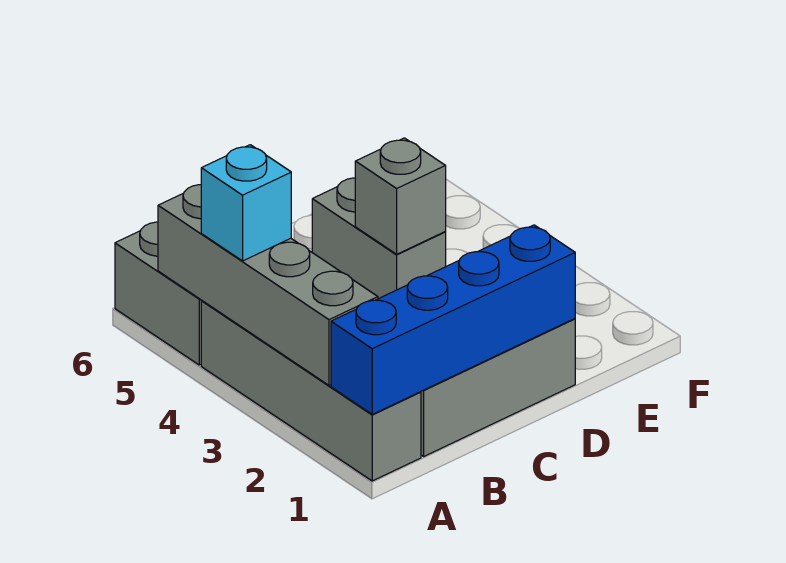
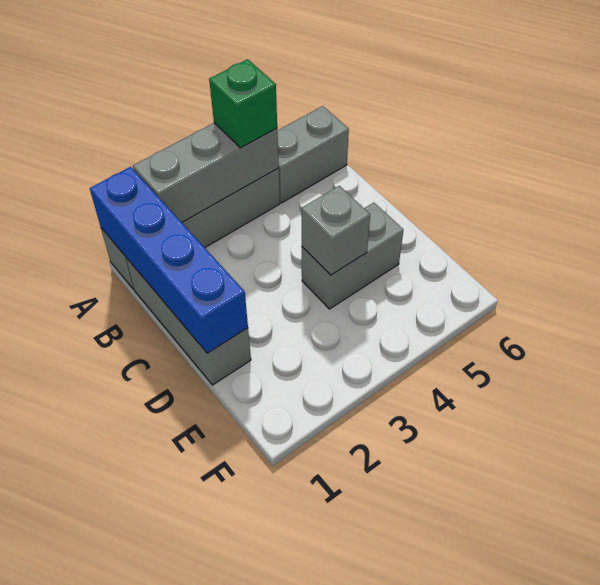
grey 1x4 brick [158,185,378,385] -> grey 1x3 brick [133,123,279,222]
cyan 1x1 brick [201,145,291,261] -> green 1x1 brick [209,59,277,148]

